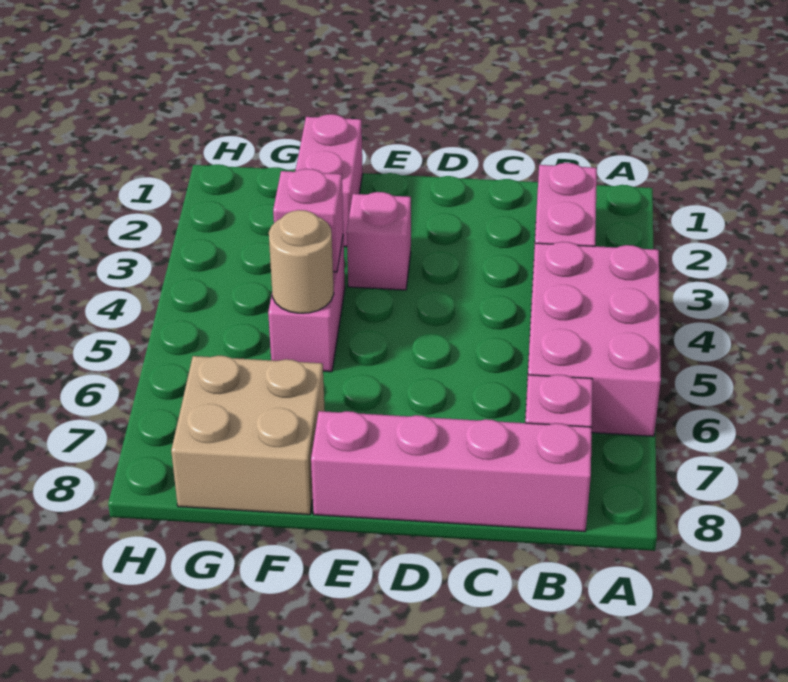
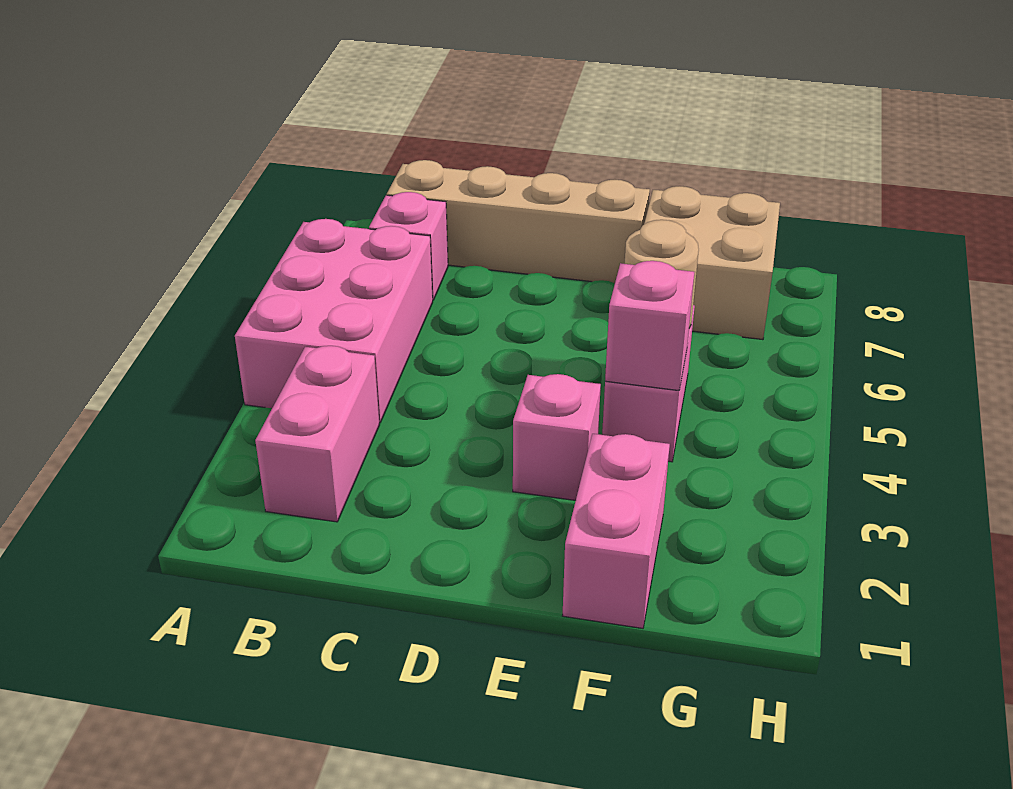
pink 1x4 brick [311,411,592,532] -> tan 1x4 brick [387,160,650,283]

